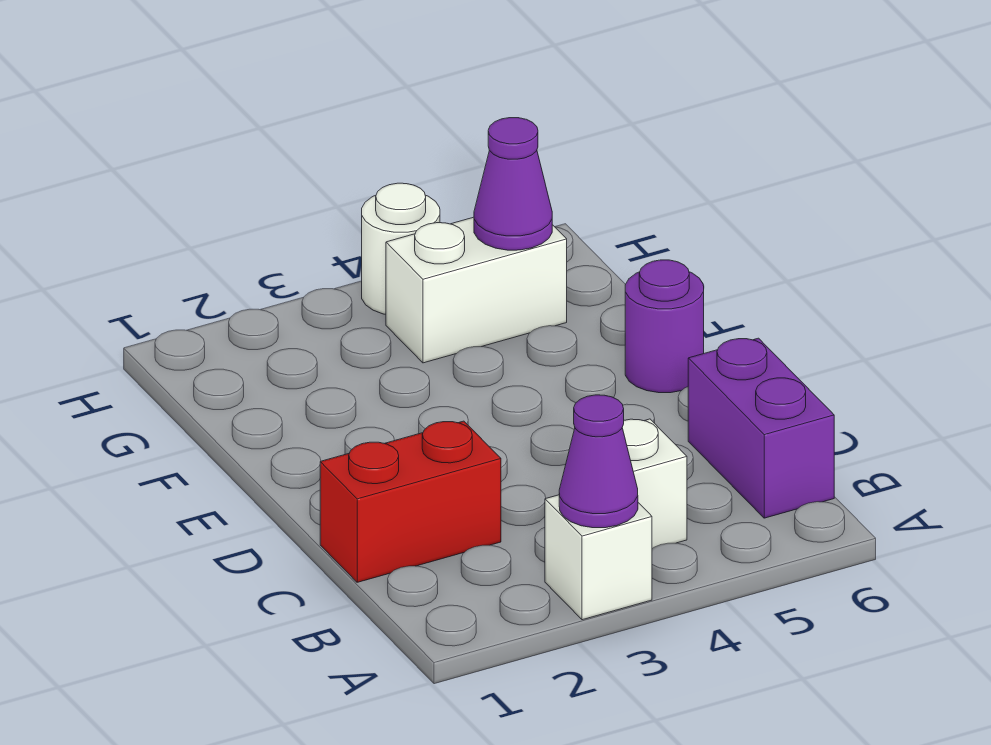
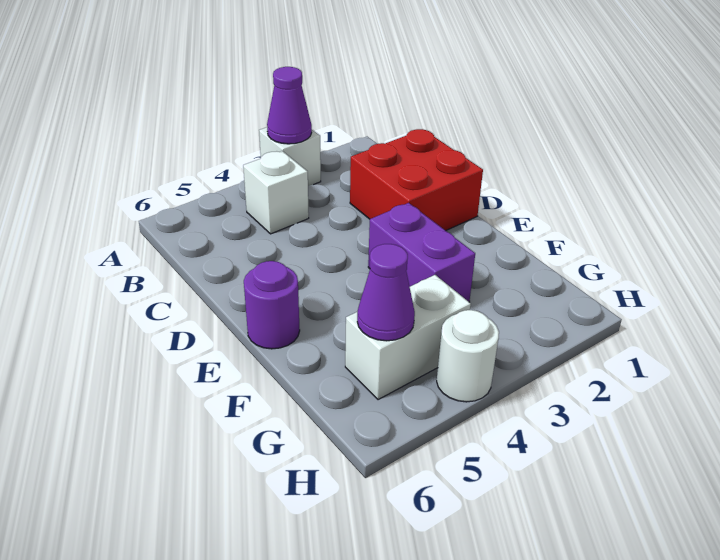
purple 1x2 brick [688,338,834,518] -> purple 1x2 brick moved to [368,203,475,302]
red 1x2 brick [320,421,501,582] -> red 2x2 brick [350,129,483,231]

